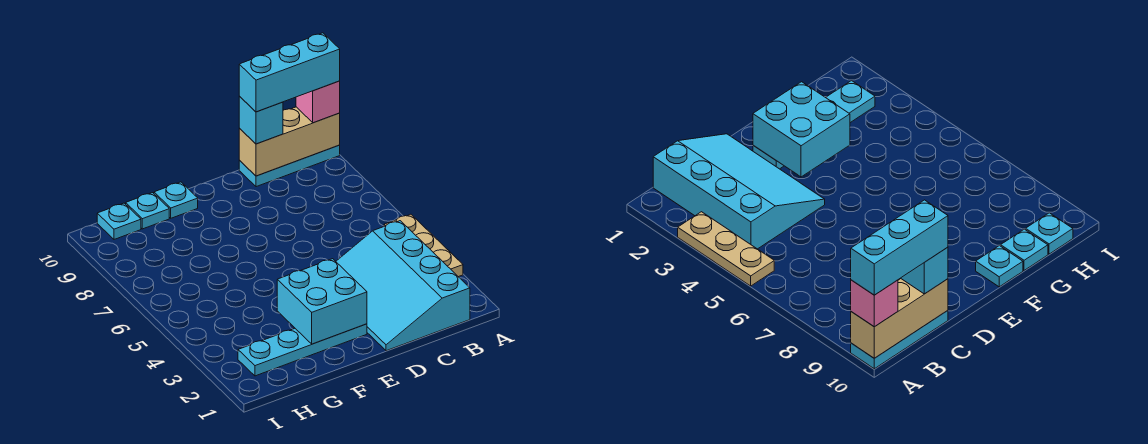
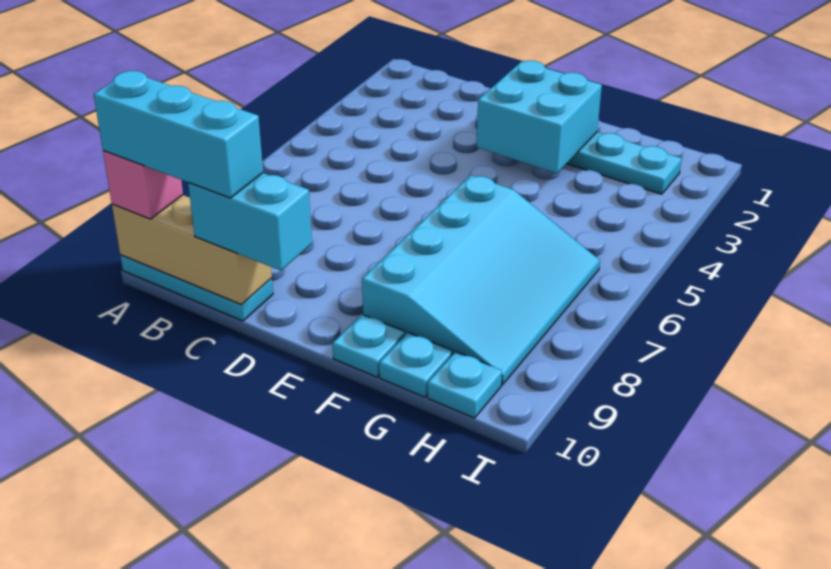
tan 1x3 plate [384,214,463,277] -> none
cyan 3x4 slope [336,221,470,351] -> cyan 3x4 slope moved to [362,175,600,385]
cyan 1x1 brick [239,96,283,144] -> cyan 1x2 brick [188,173,312,271]

